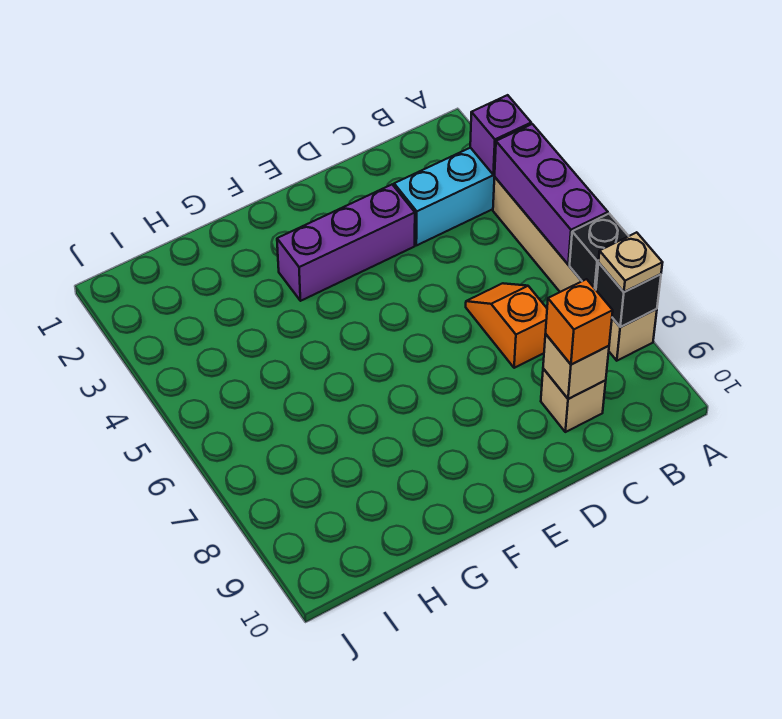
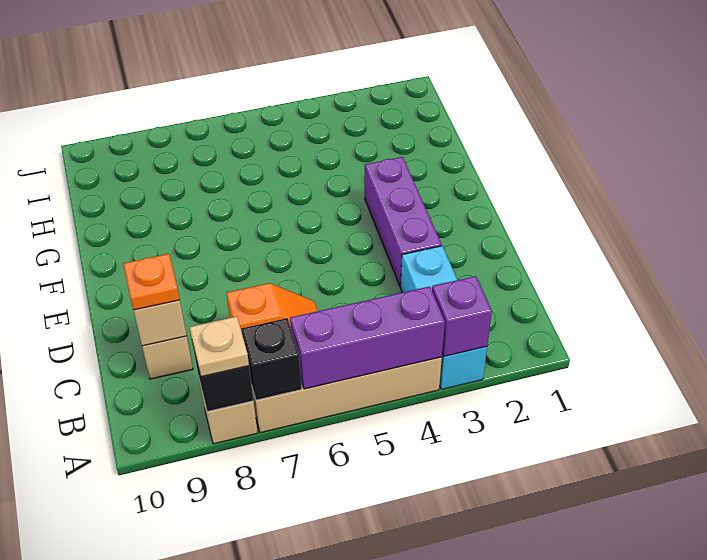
orange 1x1 brick [546,279,613,365] -> orange 1x1 plate [123,254,180,310]

